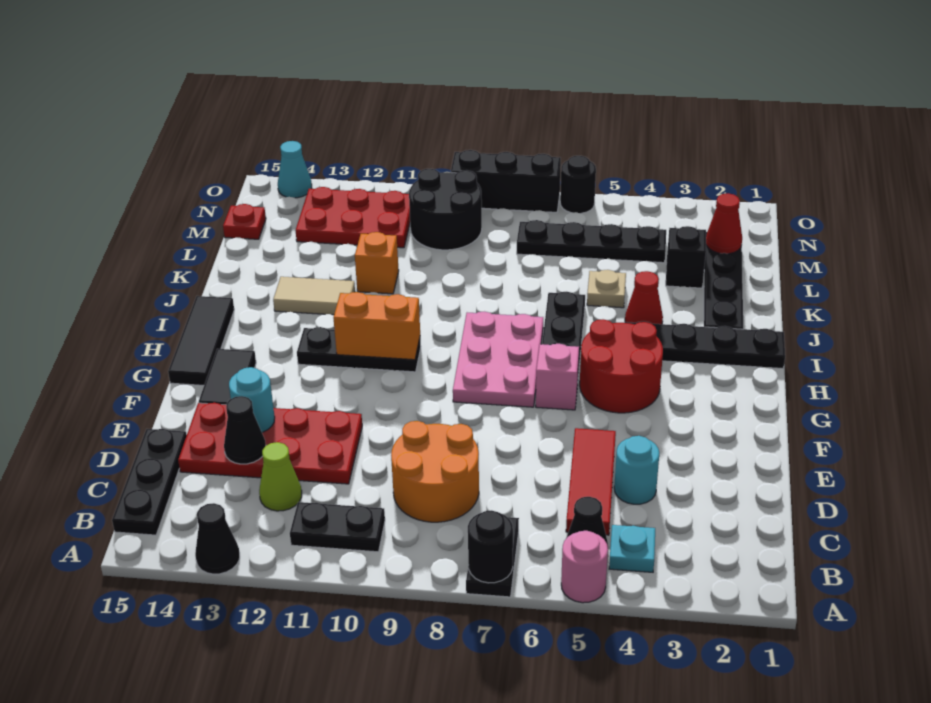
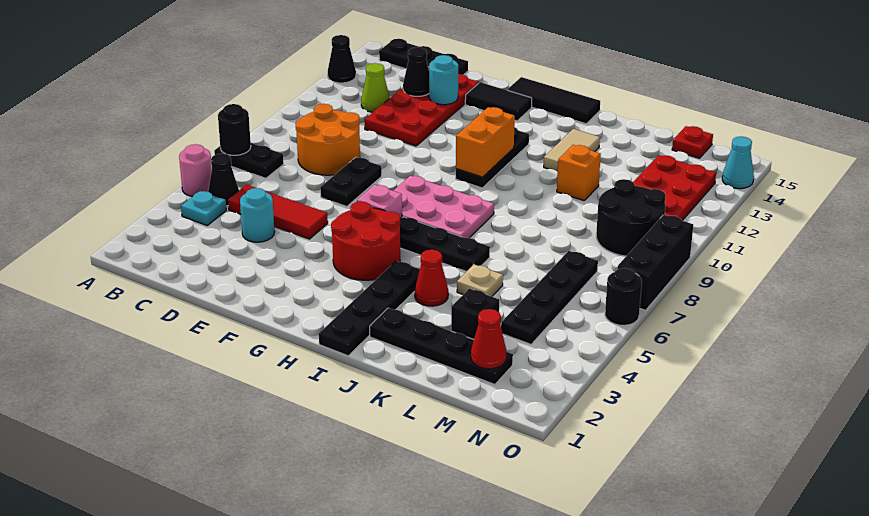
black 1x2 plate [290,502,385,552] -> black 1x2 plate moved to [320,157,382,207]

